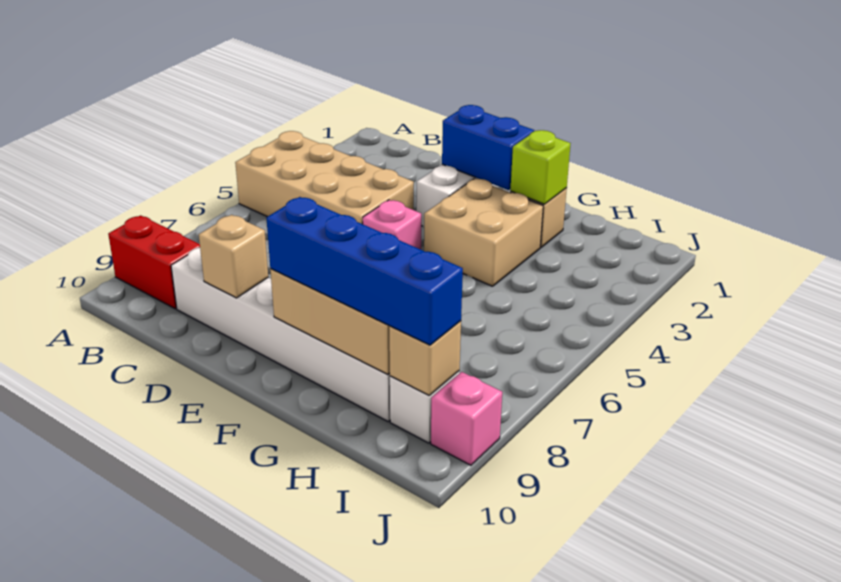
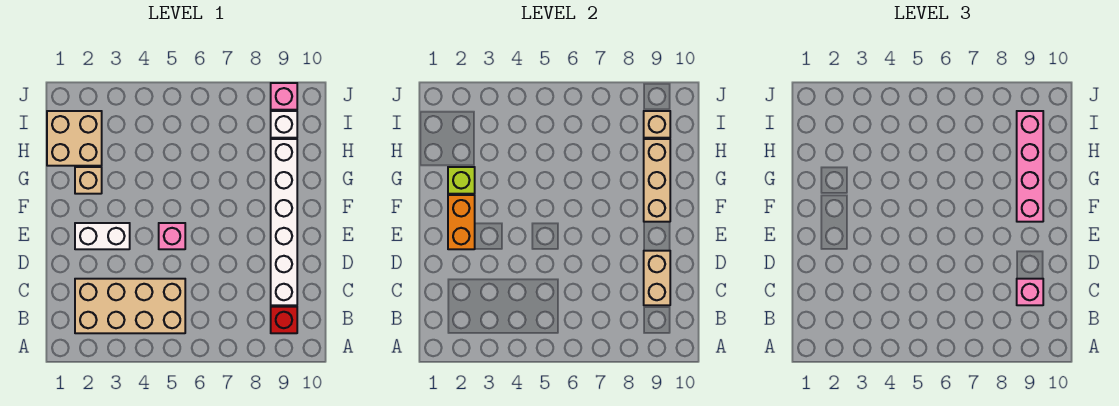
tan 2x4 brick [235,131,414,224] -> tan 2x4 brick turned to [75,279,185,333]
red 1x2 brick [108,215,200,309] -> red 1x1 brick [271,307,297,333]
none -> pink 1x1 brick [1017,279,1043,305]
tan 1x1 brick [199,215,268,298] -> tan 1x2 brick [644,251,670,305]
blue 1x2 brick [442,105,534,190] -> orange 1x2 brick [448,195,475,249]
tan 2x2 brick [424,179,543,286] -> tan 2x2 brick moved to [47,111,102,166]
blue 1x4 brick [267,197,463,345] -> pink 1x4 brick [1017,111,1043,222]

